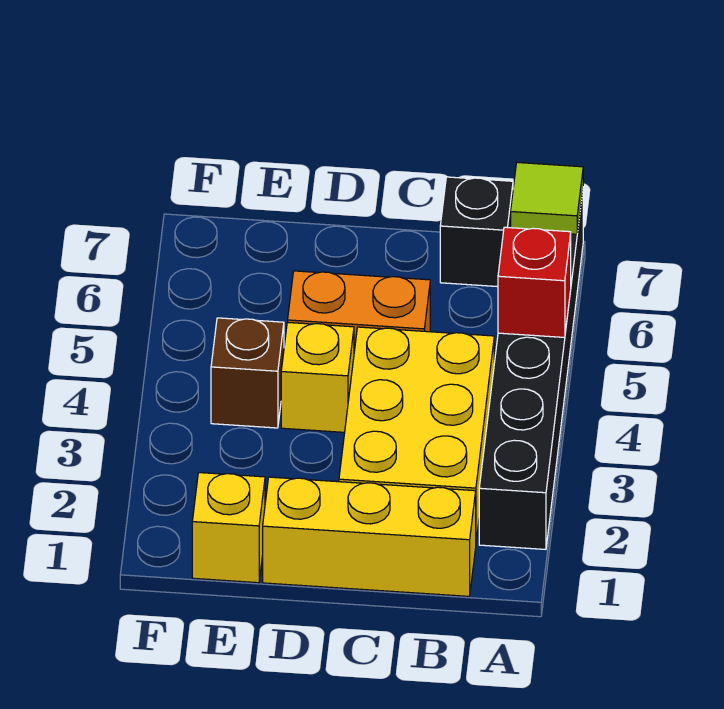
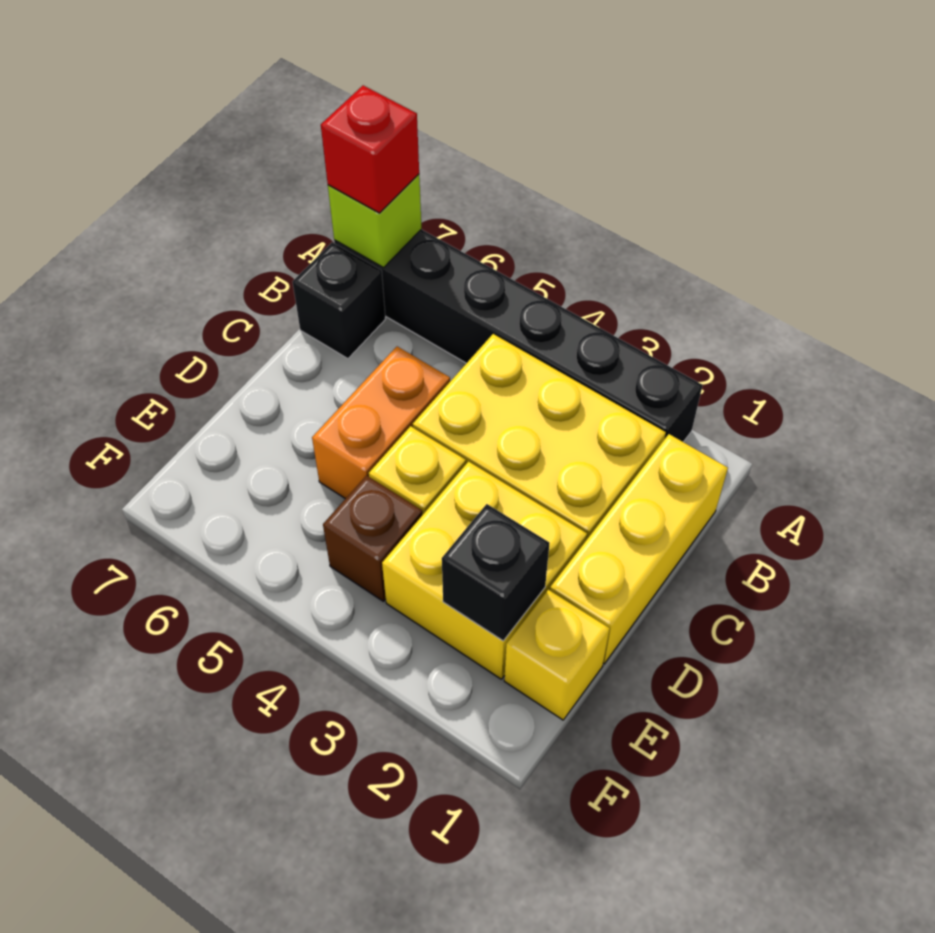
red 1x1 brick [498,227,571,337] -> red 1x1 brick moved to [321,85,419,213]
lime 1x1 tile [511,162,583,234] -> lime 1x1 brick [328,174,422,268]
none -> yellow 2x2 brick [382,462,587,679]
none -> black 1x1 brick [442,504,550,641]

